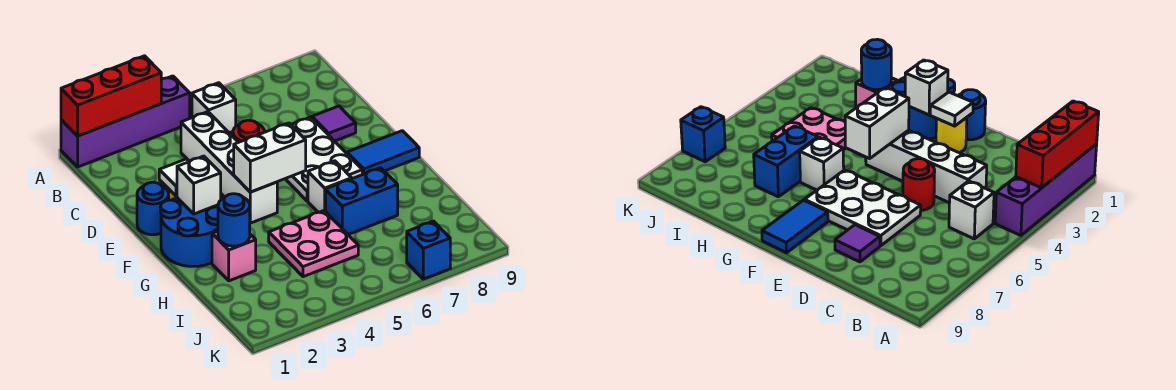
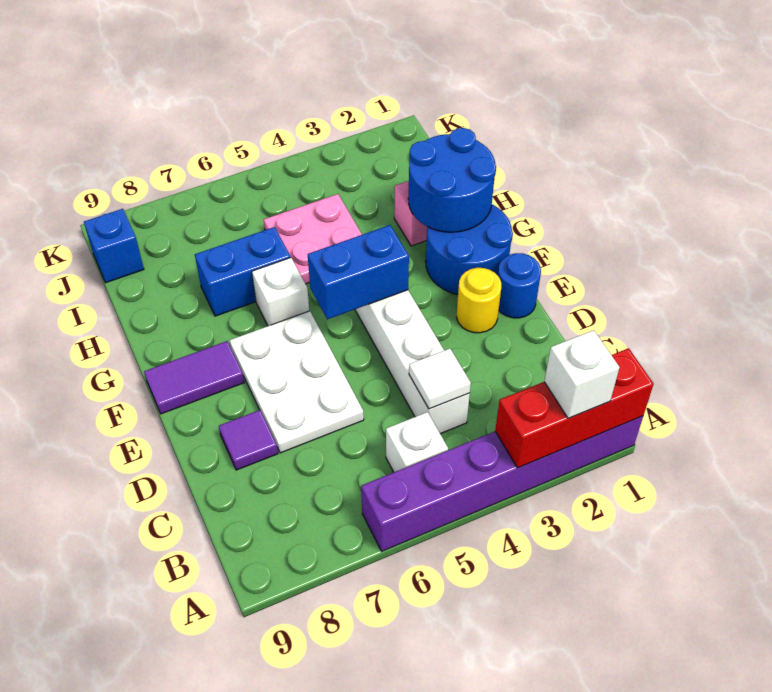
purple 1x4 brick [61,76,190,167] -> purple 1x6 brick [361,416,643,551]
red 1x1 round brick [233,120,264,142] -> none
white 1x1 tile [159,159,189,196] -> white 1x1 tile moved to [409,349,471,409]
white 1x1 brick [177,156,221,214] -> white 1x1 brick moved to [544,330,619,418]
white 1x2 brick [234,123,306,192] -> blue 1x2 brick [308,225,409,319]
blue 1x2 tile [347,131,419,175] -> purple 1x2 tile [144,341,244,414]
blue 1x1 round brick [218,194,250,246] -> blue 2x2 round brick [408,128,496,232]
blue 1x1 brick [407,221,450,279] -> blue 1x1 brick moved to [84,209,144,283]

